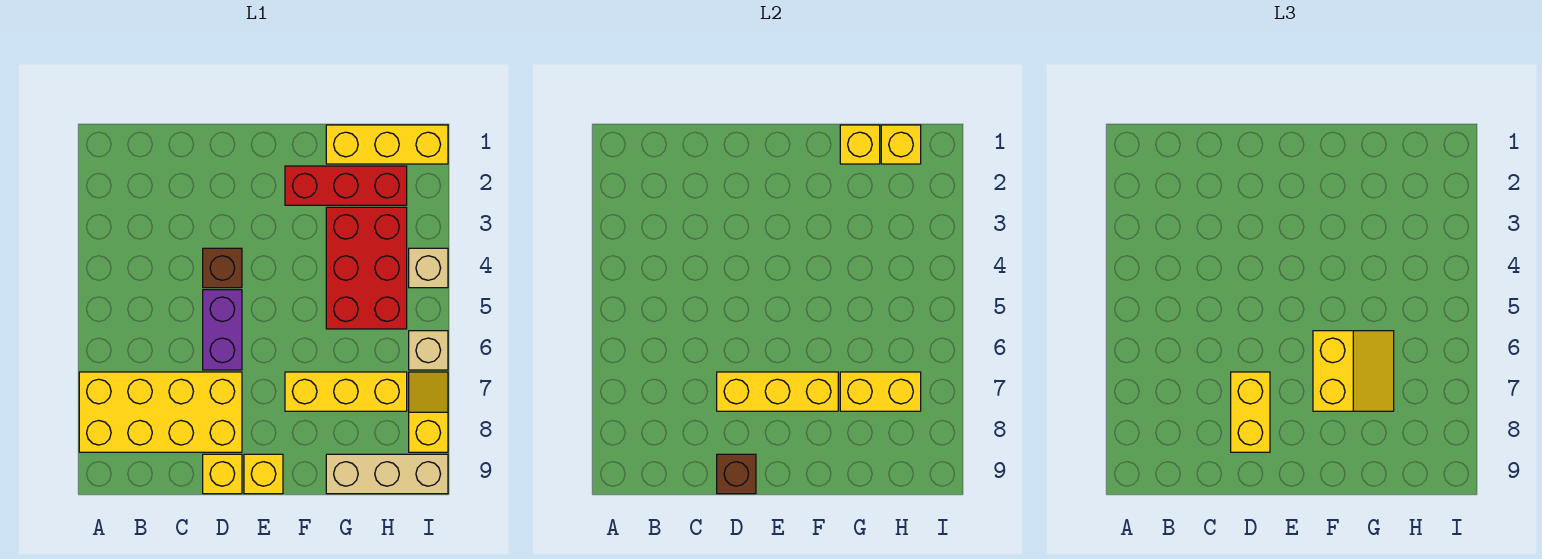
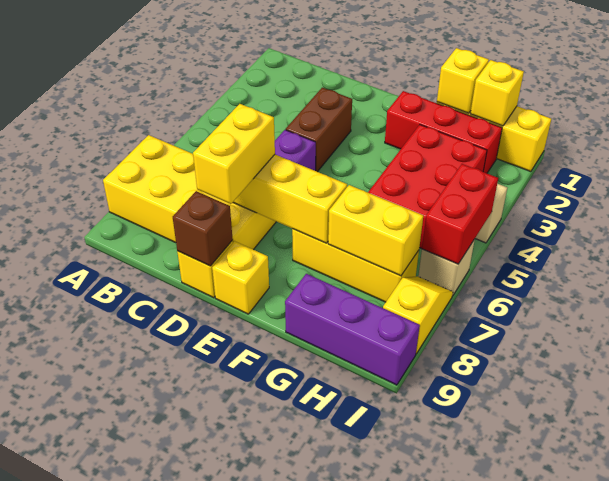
brown 1x1 brick [203,248,242,288] -> brown 1x2 brick [286,88,352,172]
yellow 2x2 slope [1313,331,1394,411] -> none
tan 1x3 brick [326,454,448,494] -> purple 1x3 brick [285,274,420,385]
none -> red 1x2 brick [422,164,498,264]

